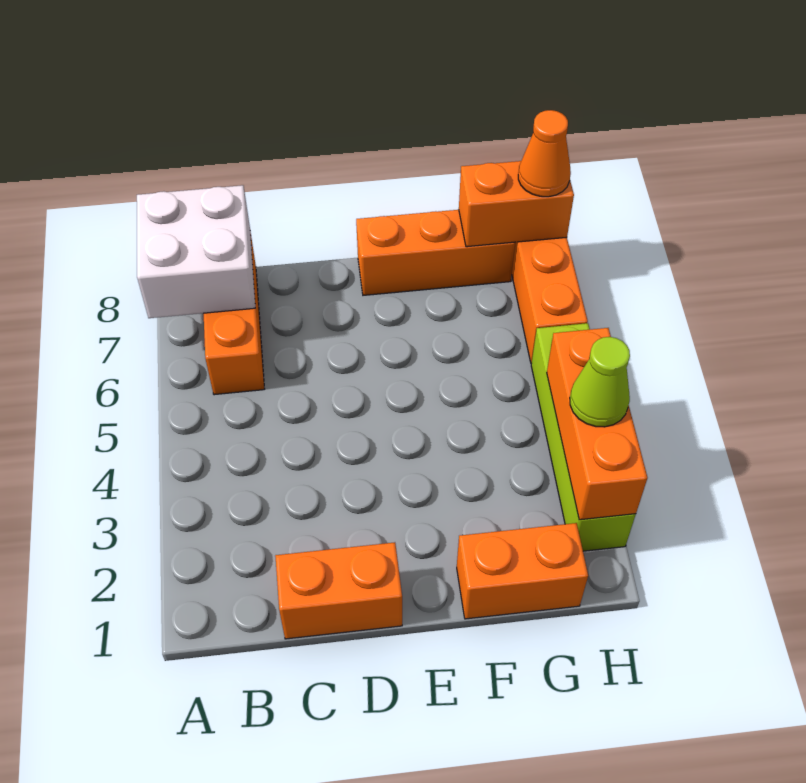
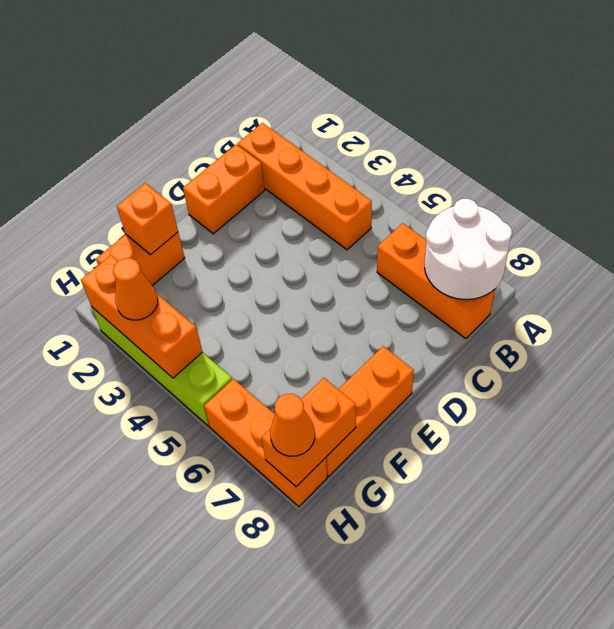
white 2x2 brick [137,185,255,318] -> white 2x2 round brick [425,199,512,300]
none -> orange 1x4 brick [238,123,372,250]
none -> orange 1x1 brick [117,183,178,255]
lime 1x1 cone [570,337,630,427] -> orange 1x1 cone [113,258,158,320]

